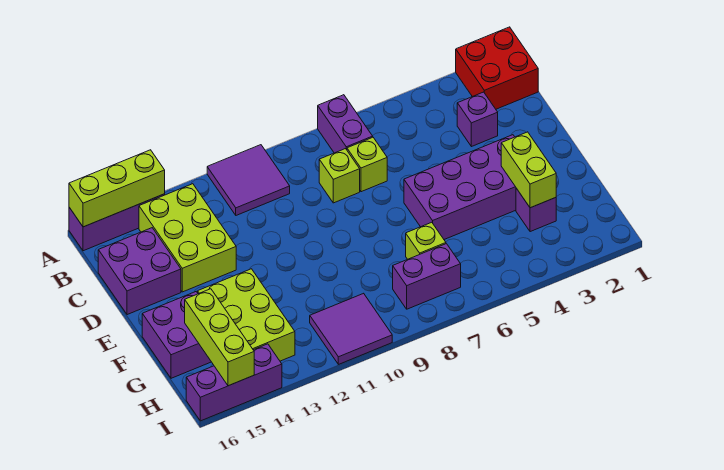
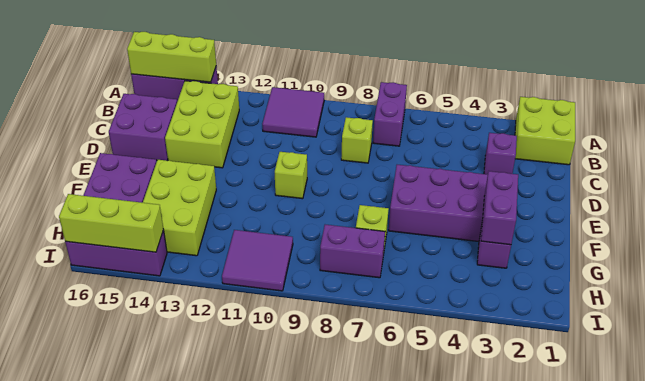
red 2x2 brick [456,27,538,109] -> lime 2x2 brick [515,97,575,165]
lime 1x1 brick [347,137,387,192] -> lime 1x1 brick moved to [275,152,307,199]
lime 1x2 brick [501,132,556,208] -> purple 1x2 brick [481,171,518,245]
lime 1x3 brick [185,289,254,386] -> lime 1x3 brick turned to [59,194,163,252]

